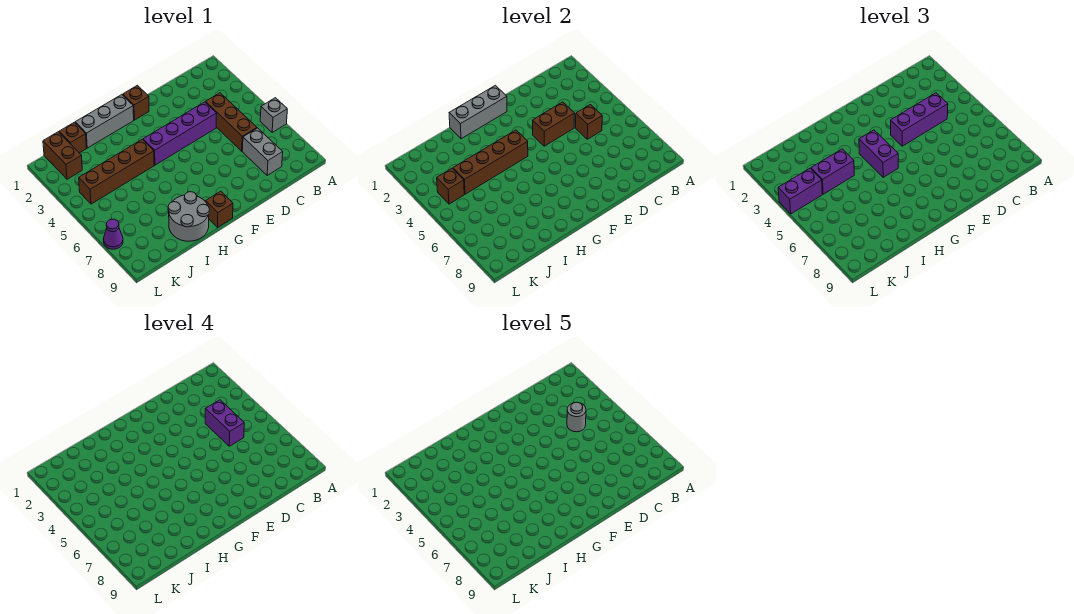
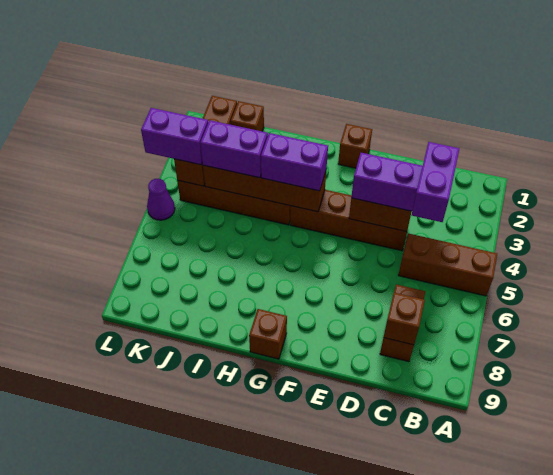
grey 1x1 brick [260,98,287,132] -> none
brown 1x3 brick [205,93,257,151] -> brown 1x3 brick turned to [398,233,497,296]
grey 1x1 round brick [567,402,586,432] -> none
brown 1x1 brick [576,105,602,139] -> brown 1x1 brick moved to [384,293,425,345]
grey 1x2 brick [242,128,283,175] -> brown 1x2 brick [380,284,425,362]
purple 1x4 brick [143,102,217,165] -> brown 1x4 brick [290,190,410,251]
grey 1x3 brick [449,85,507,139] -> none
grey 1x3 brick [75,95,134,148] -> none
purple 1x2 brick [859,130,898,177] -> purple 1x2 brick turned to [261,133,328,191]
grey 2x2 round brick [168,192,209,241] -> none
purple 1x1 cone [103,219,123,249] -> purple 1x1 cone moved to [147,179,175,220]

